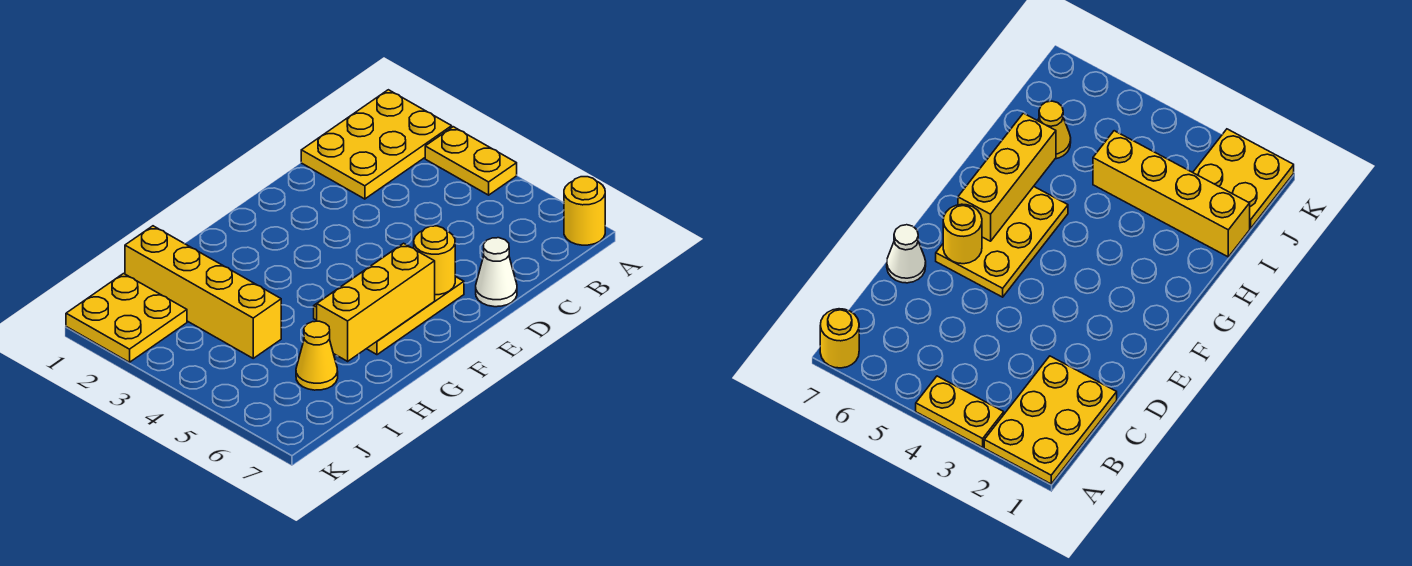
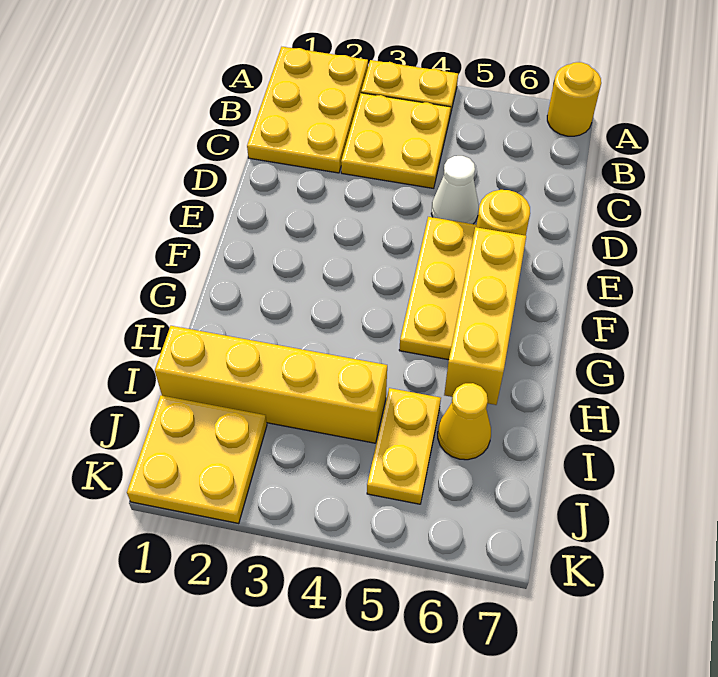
none -> yellow 2x2 plate [341,93,451,188]
white 1x1 cone [476,238,517,307] -> white 1x1 cone moved to [431,156,479,224]
none -> yellow 1x2 plate [367,388,441,504]

